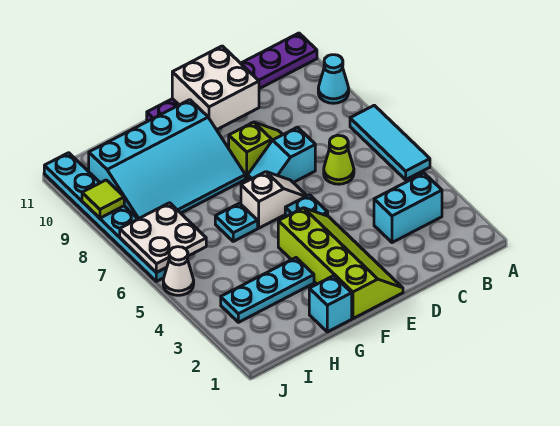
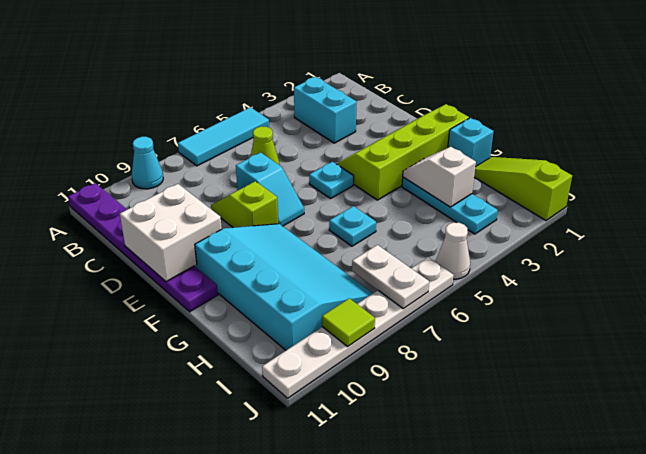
white 1x2 slope [241,172,307,228] -> white 1x2 slope moved to [403,147,476,207]
none -> lime 1x3 slope [474,157,572,220]
white 2x2 plate [120,203,206,273] -> white 1x2 plate [352,245,429,309]
cyan 1x6 plate [44,153,167,281] -> white 1x6 plate [262,257,454,398]

